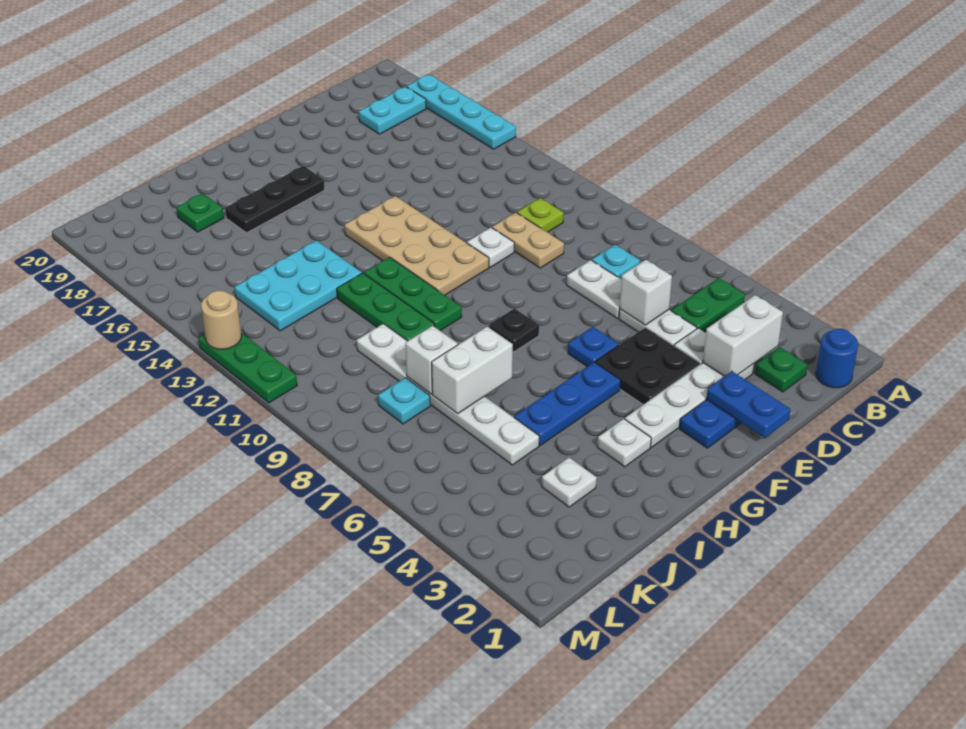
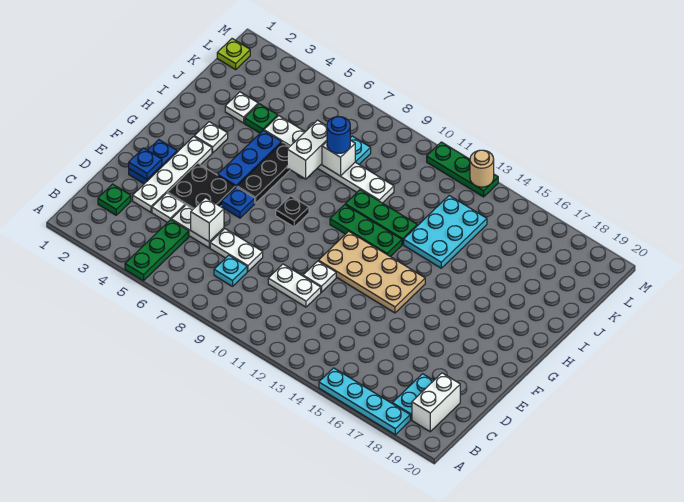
blue 1x1 round brick [816,329,858,388] -> blue 1x1 round brick moved to [327,117,350,153]
green 1x2 plate [671,278,745,332] -> green 1x3 plate [125,220,189,281]
white 1x2 brick [703,295,783,376] -> white 1x2 brick moved to [412,373,460,432]
lime 1x1 plate [517,198,564,232] -> lime 1x1 plate moved to [217,39,250,70]
tan 1x2 plate [492,213,564,268] -> white 1x2 plate [268,264,321,307]
blue 1x2 plate [706,371,791,438] -> blue 1x1 plate [129,148,162,179]
black 1x3 plate [225,166,325,233] -> black 1x3 plate moved to [237,142,290,203]
green 1x1 plate [176,193,224,232] -> green 1x1 plate moved to [245,104,278,133]

